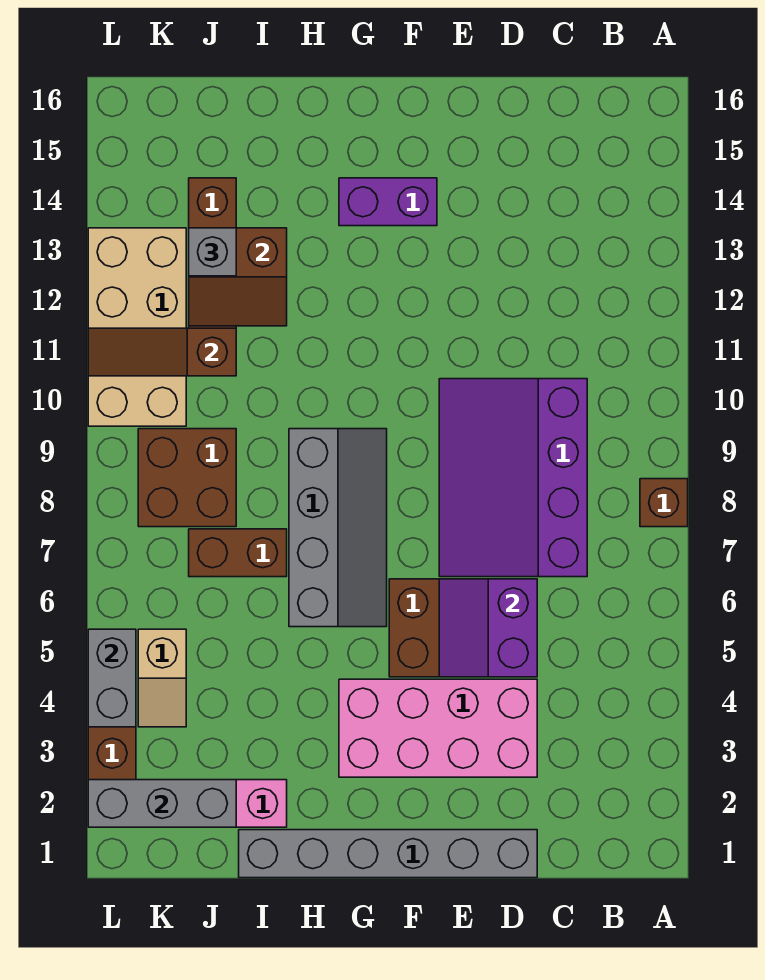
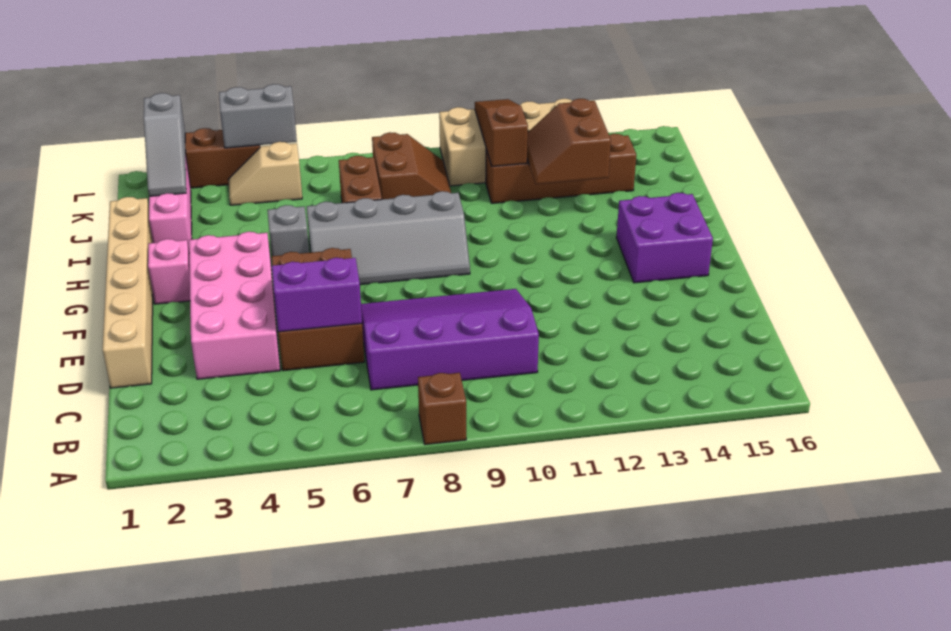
grey 1x6 brick [239,830,537,878] -> tan 1x6 brick [103,197,153,388]
purple 1x2 brick [339,178,437,226] -> purple 2x2 brick [616,193,713,283]
none -> pink 1x1 brick [148,239,190,304]
grey 1x3 brick [88,780,236,827] -> grey 1x3 slope [144,93,186,196]
brown 2x2 brick [138,429,236,527] -> brown 2x2 slope [372,132,451,199]
grey 1x1 brick [189,228,236,276] -> grey 1x1 brick moved to [267,205,309,256]

